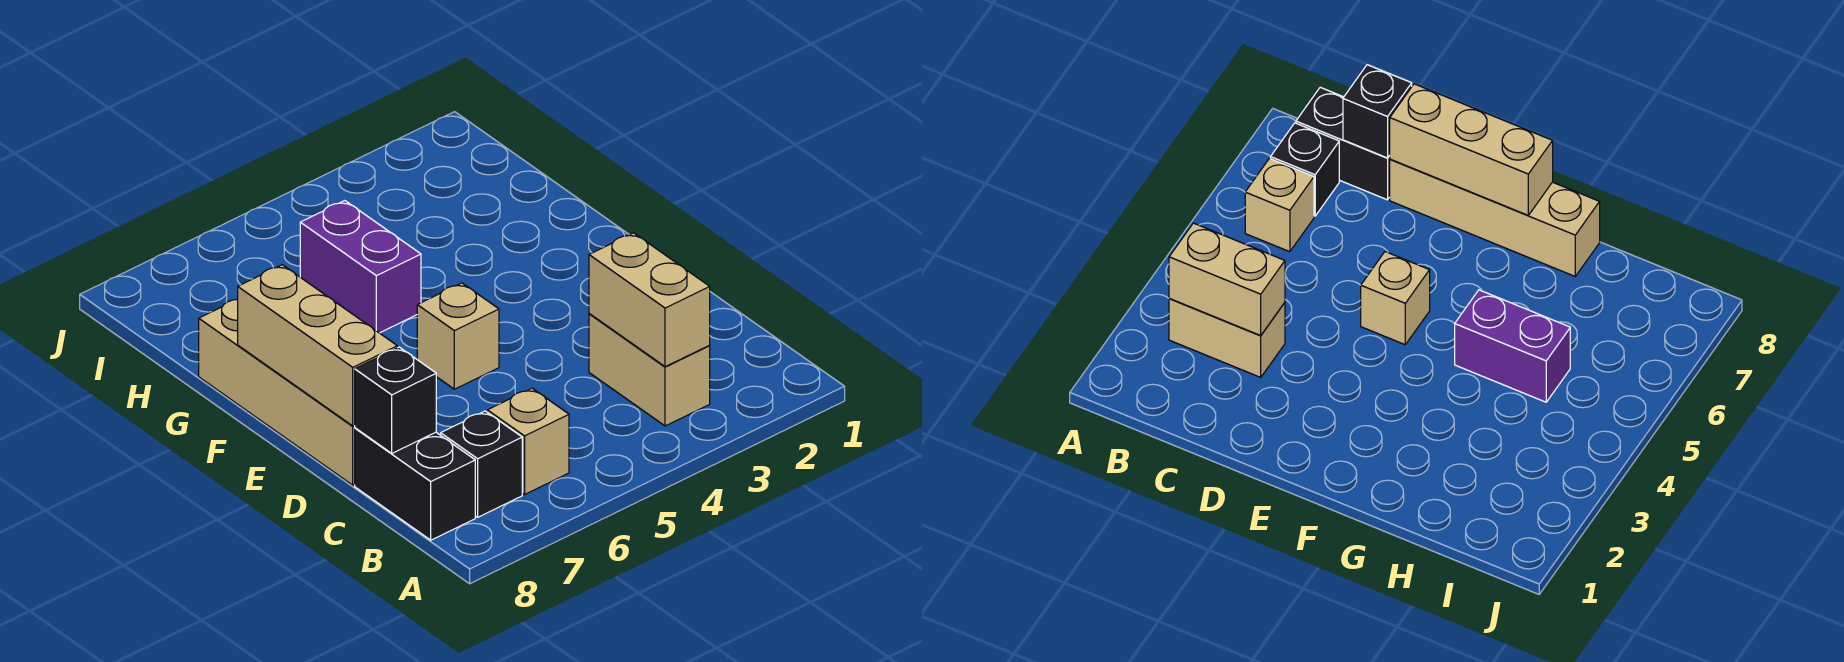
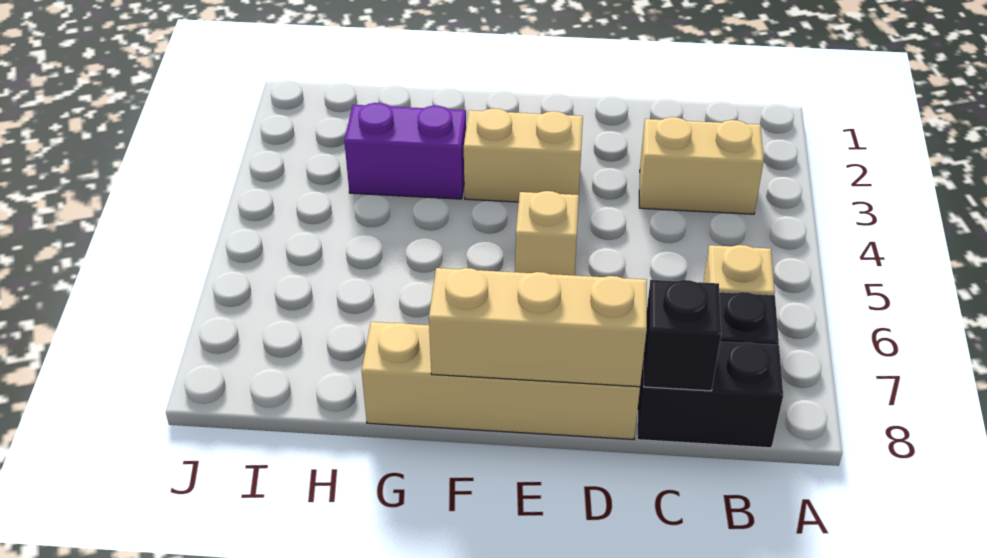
tan 1x2 brick [589,233,710,367] -> tan 1x2 brick moved to [464,108,583,202]
purple 1x2 brick [300,201,421,333] -> purple 1x2 brick moved to [344,103,466,199]

